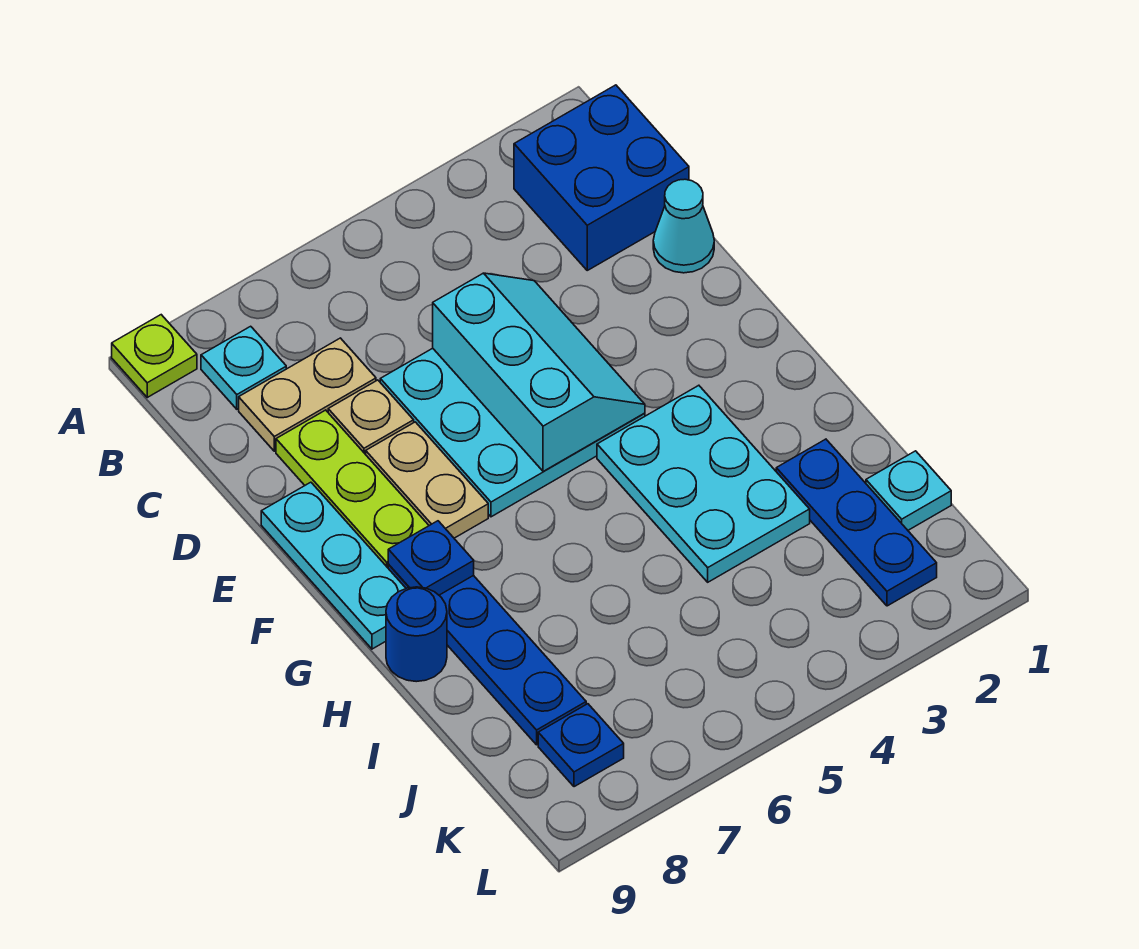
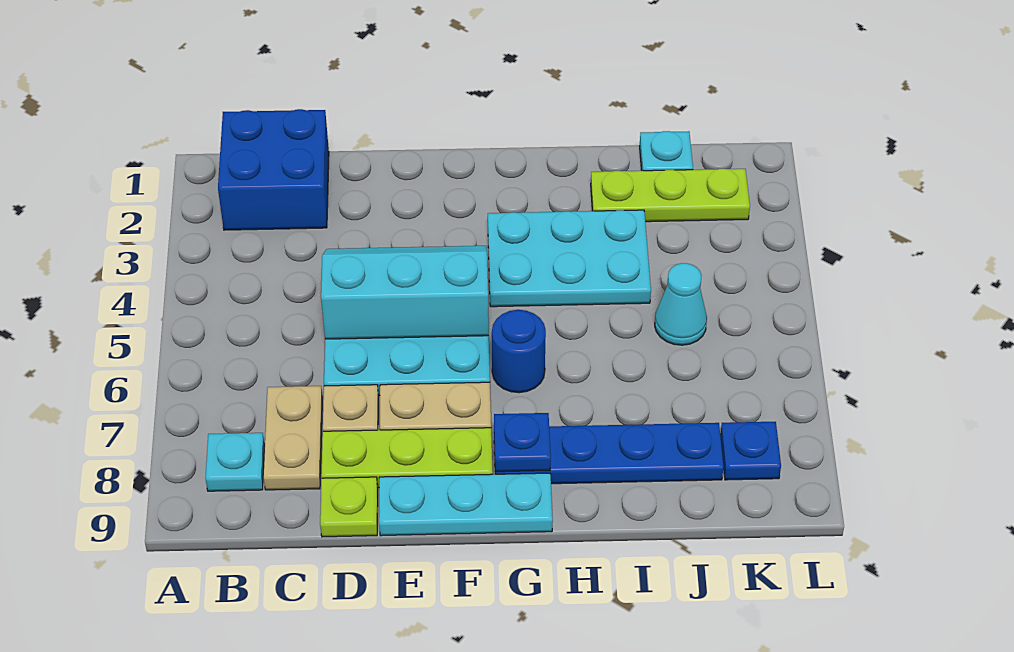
lime 1x1 plate [112,315,197,397] -> lime 1x1 plate moved to [320,477,378,537]
cyan 1x1 cone [653,179,714,273] -> cyan 1x1 cone moved to [655,263,707,345]
blue 1x1 round brick [386,587,447,682] -> blue 1x1 round brick moved to [492,310,546,393]
blue 1x3 plate [776,439,937,606] -> lime 1x3 plate [591,169,750,222]

